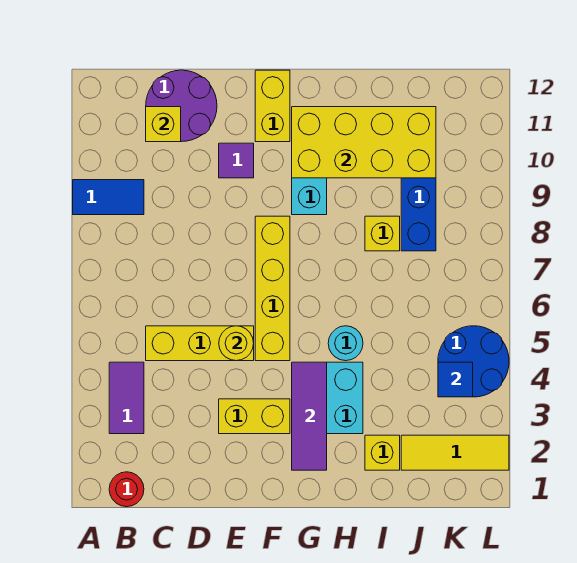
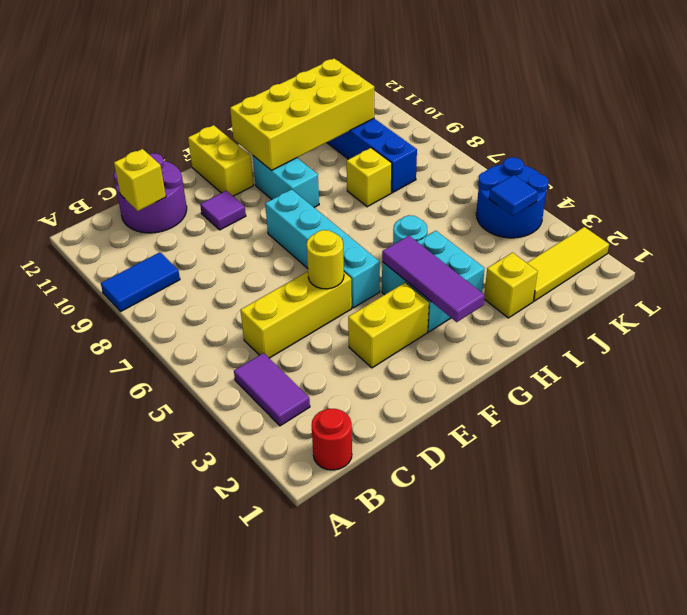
yellow 1x4 brick [255,216,290,361] -> cyan 1x4 brick [265,189,380,308]

